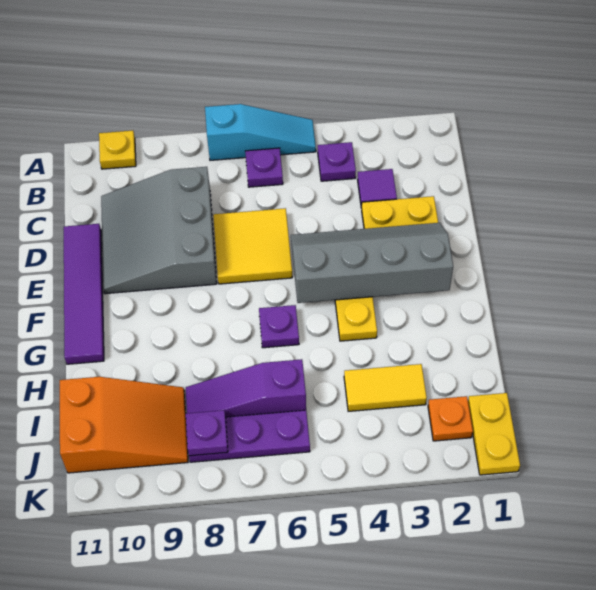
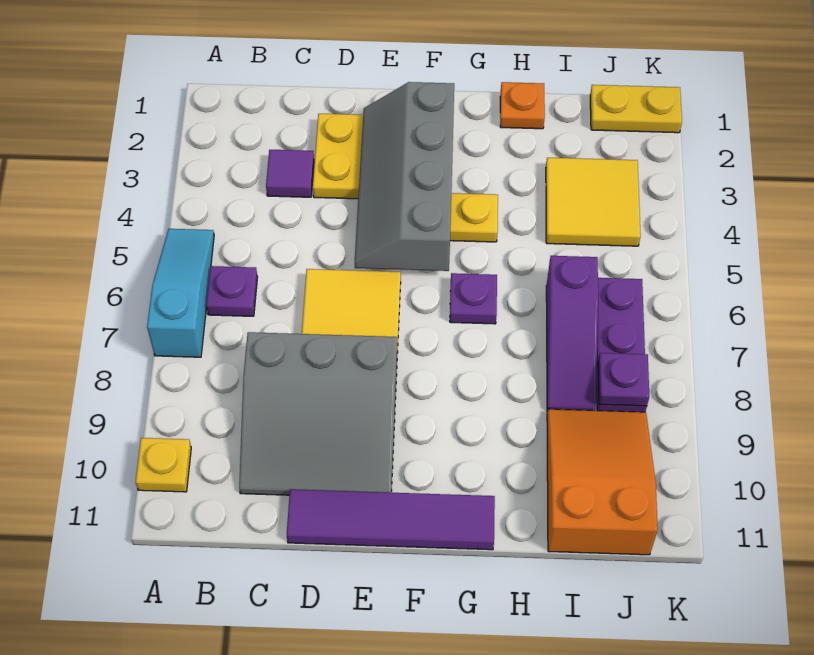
purple 1x1 plate [318,142,356,181] -> none
yellow 1x2 tile [344,364,427,411] -> yellow 2x2 tile [546,158,641,246]
orange 1x1 plate [428,396,473,441] -> orange 1x1 plate moved to [500,82,545,129]

